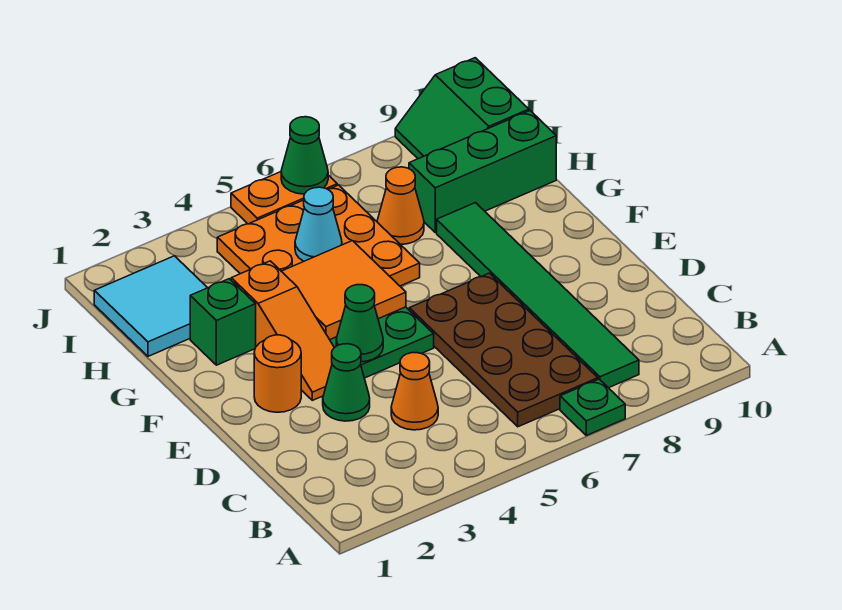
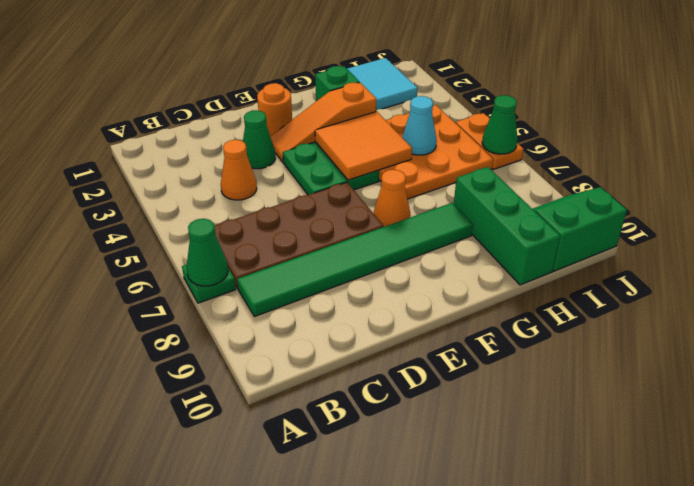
green 1x1 cone [336,285,383,362] -> green 1x1 cone moved to [187,219,228,286]
orange 1x1 cone [377,167,424,244] -> orange 1x1 cone moved to [374,170,411,227]

